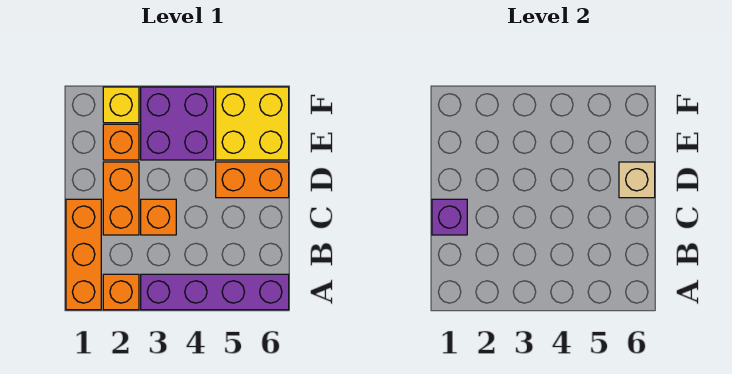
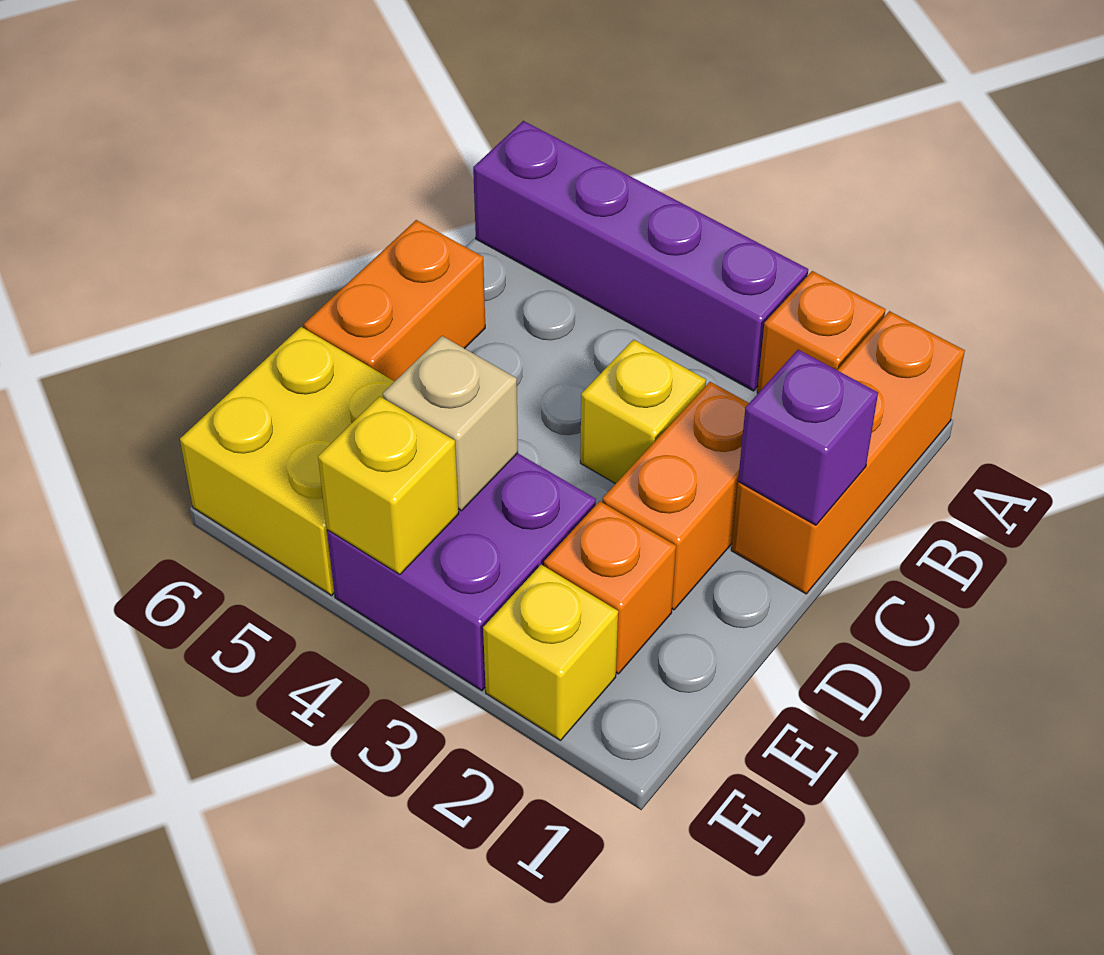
orange 1x1 brick [141,199,176,235] -> yellow 1x1 brick [580,340,706,484]
orange 1x2 brick [216,162,289,198] -> orange 1x2 brick turned to [304,220,485,381]
tan 1x1 brick [619,162,655,198] -> tan 1x1 brick moved to [383,336,518,511]
none -> yellow 1x1 brick [318,396,459,575]

